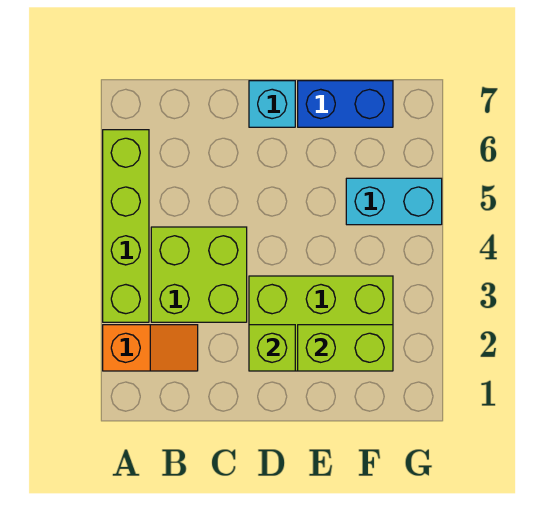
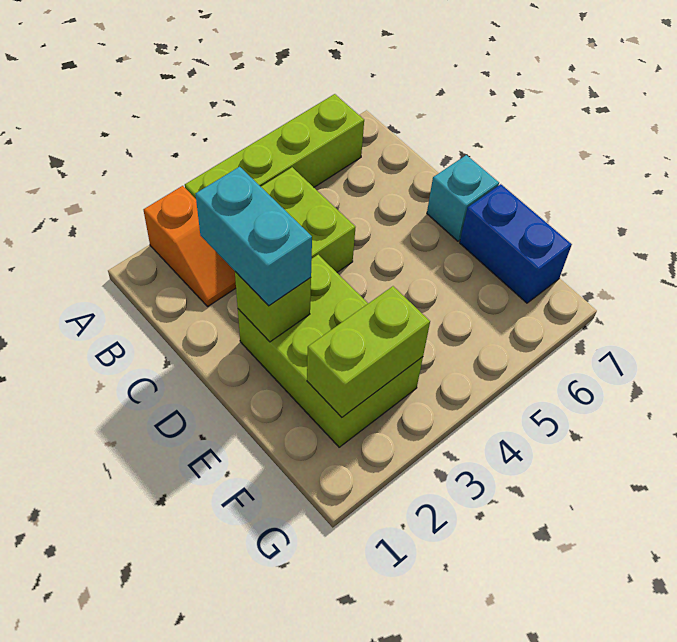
lime 1x2 brick [298,325,393,371] -> lime 1x2 brick turned to [307,286,430,417]
cyan 1x2 brick [346,178,442,225] -> cyan 1x2 brick moved to [196,167,312,306]

